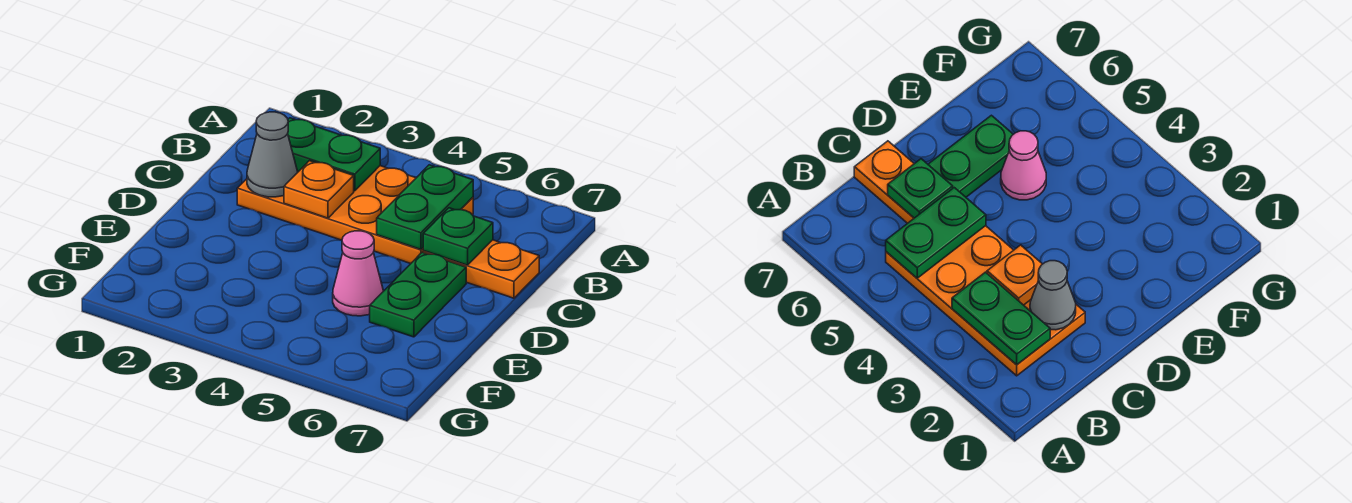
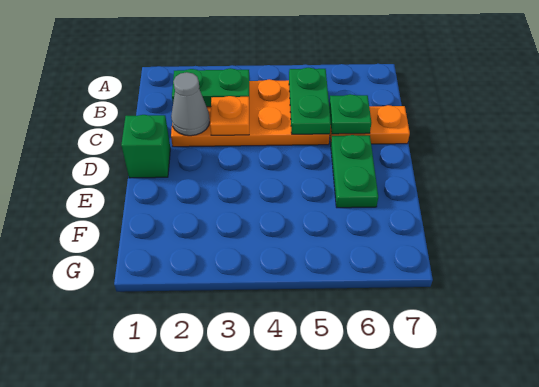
none -> green 1x1 brick [121,115,170,178]
pink 1x1 cone [333,231,383,316] -> none

